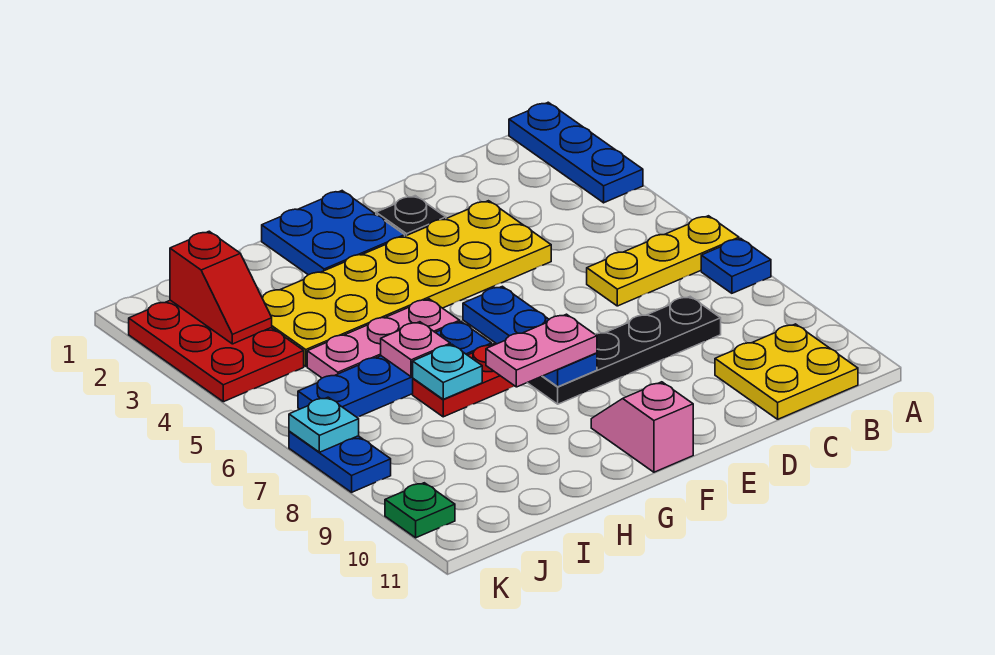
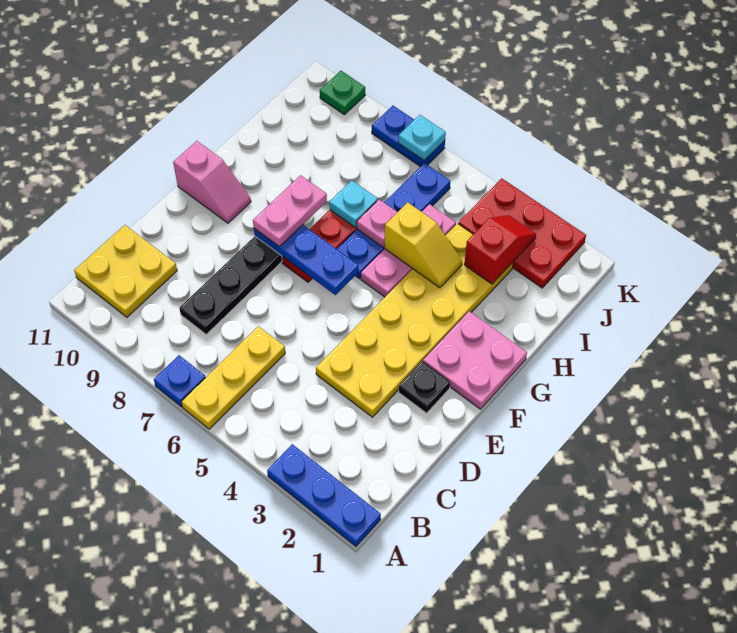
blue 2x2 plate [262,191,405,275] -> pink 2x2 plate [423,311,527,409]
none -> yellow 1x2 slope [384,202,462,288]
red 1x2 slope [170,231,272,344] -> red 1x2 slope turned to [464,215,536,284]

